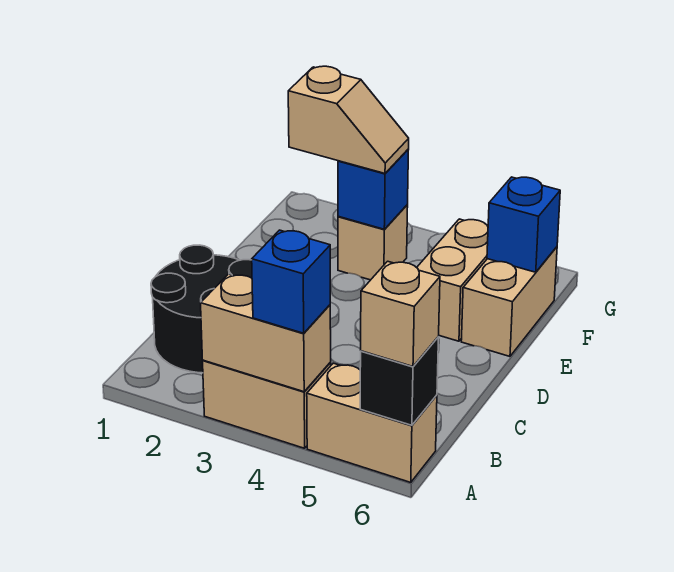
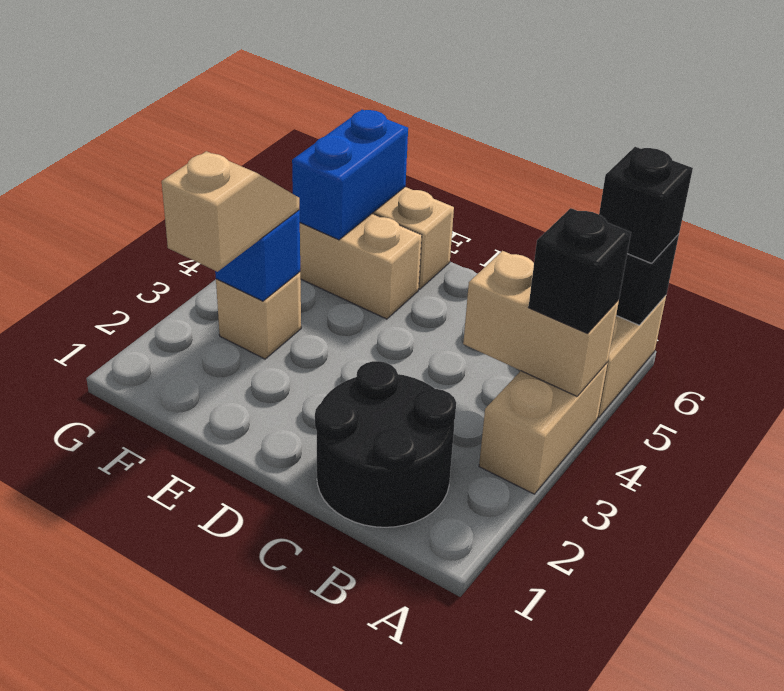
tan 1x2 brick [201,274,331,392] -> tan 1x2 brick turned to [463,251,619,396]
blue 1x1 brick [252,230,330,333] -> black 1x1 brick [529,208,631,333]
tan 1x1 brick [361,261,440,366] -> black 1x1 brick [599,147,693,263]
blue 1x1 brick [487,177,560,272] -> blue 1x2 brick [292,110,408,240]

